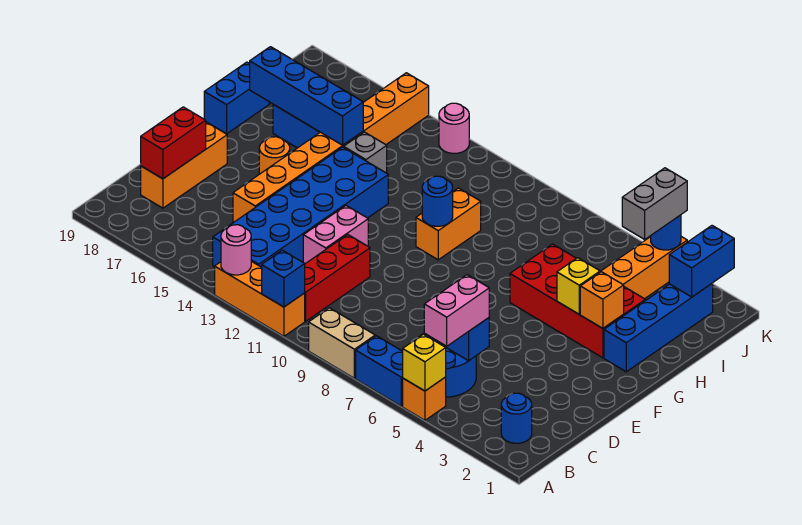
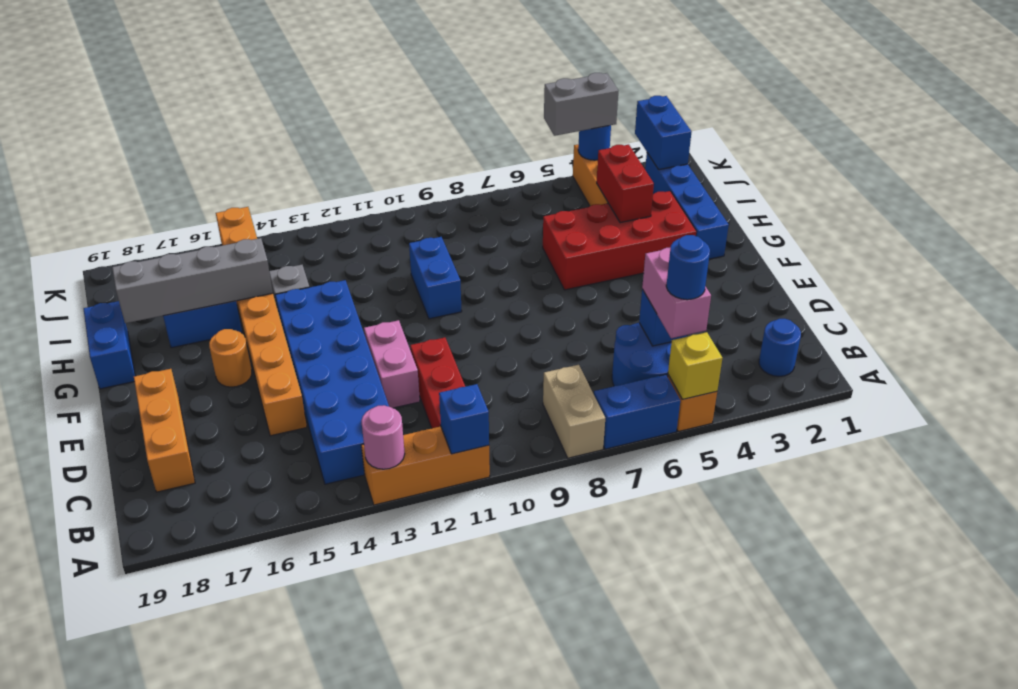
tan 1x2 brick [309,308,375,378] -> tan 1x2 brick turned to [543,365,605,458]
red 1x2 brick [141,107,206,179] -> red 1x2 brick moved to [597,145,654,223]
orange 1x1 brick [580,272,624,328] -> none
yellow 1x1 brick [557,258,600,314] -> none
orange 1x2 brick [416,188,481,260] -> blue 1x2 brick [409,237,462,319]
blue 1x1 round brick [422,176,453,226] -> blue 1x1 round brick moved to [666,235,710,300]
blue 1x4 brick [250,47,363,145] -> grey 1x4 brick [112,238,273,323]
grey 1x2 brick [622,168,687,239] -> grey 1x2 brick turned to [544,73,618,136]
pink 1x1 round brick [439,103,469,153] -> none

